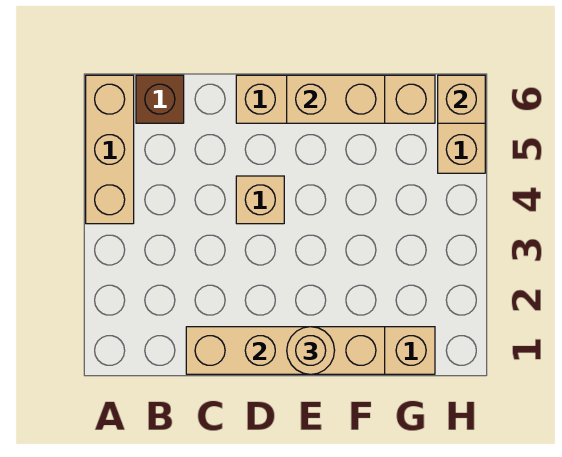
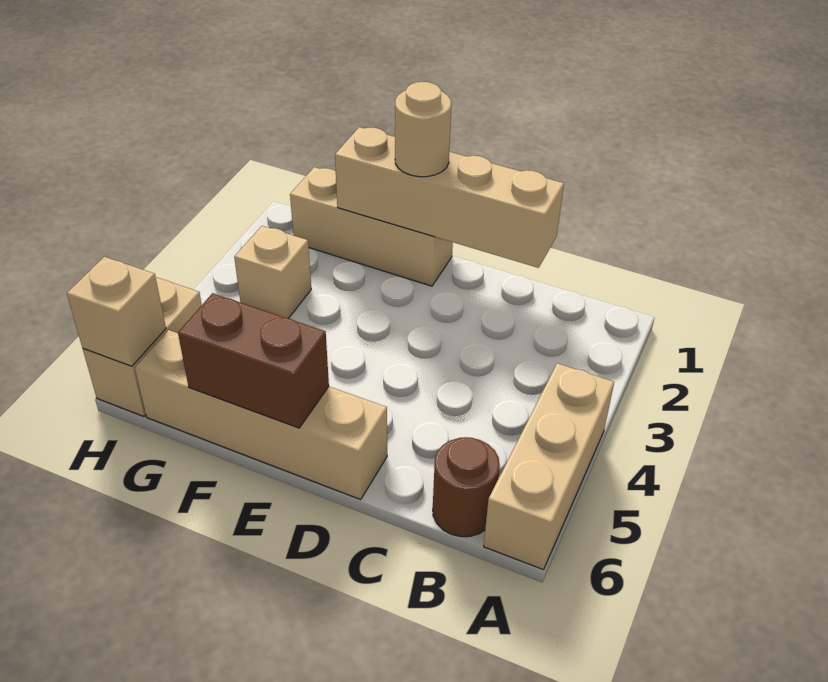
brown 1x1 brick [136,75,184,123] -> brown 1x1 round brick [433,437,500,537]
tan 1x1 brick [236,176,284,224] -> tan 1x1 brick moved to [234,226,311,318]
tan 1x2 brick [287,75,385,123] -> brown 1x2 brick [178,293,329,428]

